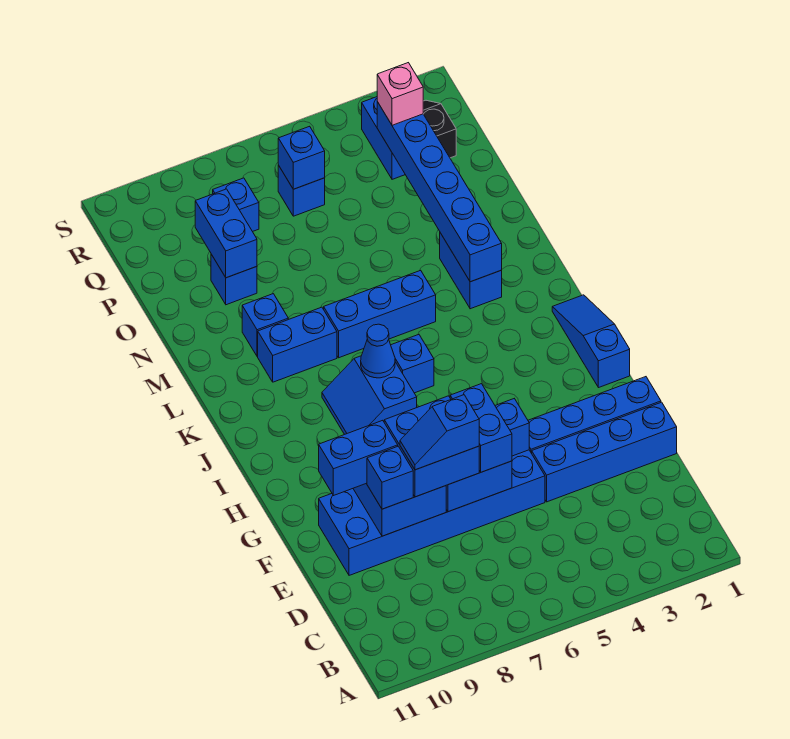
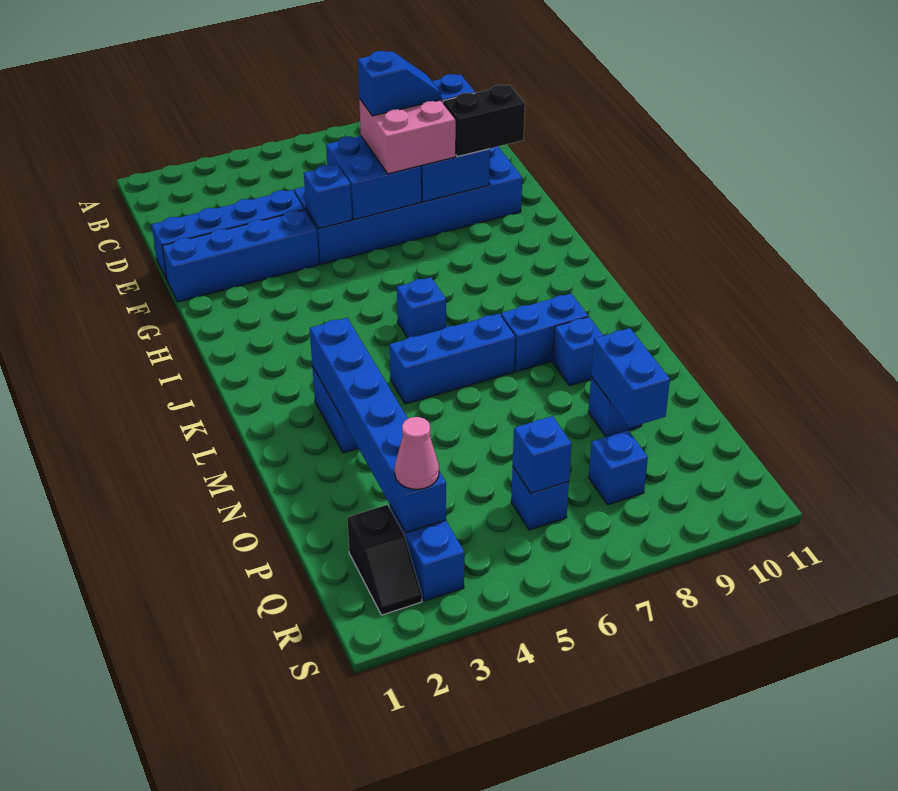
blue 1x2 brick [450,384,512,472] -> none
blue 2x2 brick [384,396,479,497] -> pink 2x2 brick [359,98,456,174]
blue 1x2 brick [319,420,398,495] -> black 1x2 brick [443,85,525,157]
blue 1x3 slope [552,295,630,388] -> none
blue 2x2 slope [322,356,417,434] -> none
blue 1x1 cone [361,324,395,378] -> none
pink 1x1 brick [377,63,423,125] -> pink 1x1 cone [395,417,439,489]

